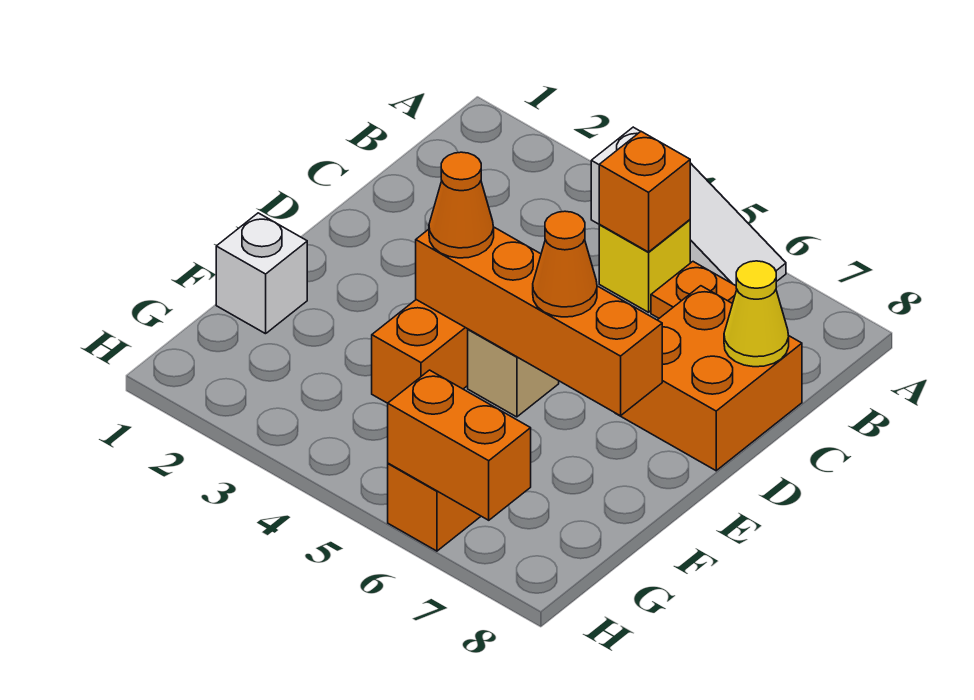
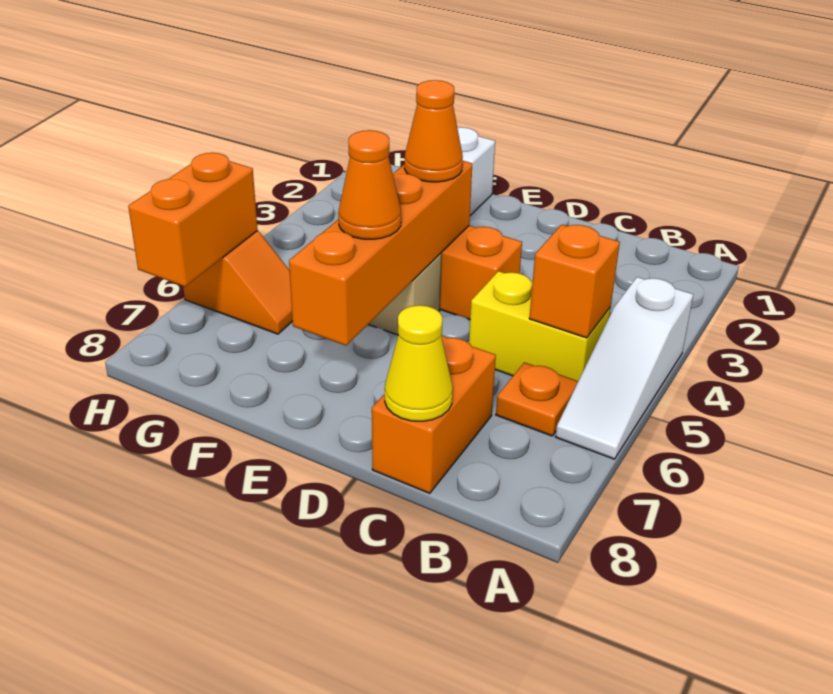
yellow 1x1 brick [599,220,690,312] -> yellow 1x2 brick [469,271,611,381]
orange 2x2 brick [621,286,802,471] -> orange 1x2 brick [372,336,496,493]

